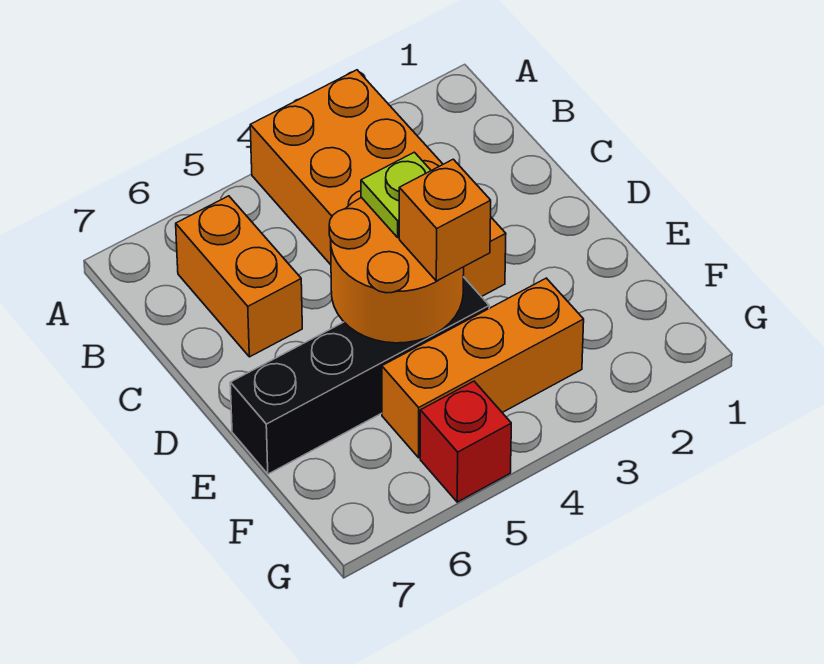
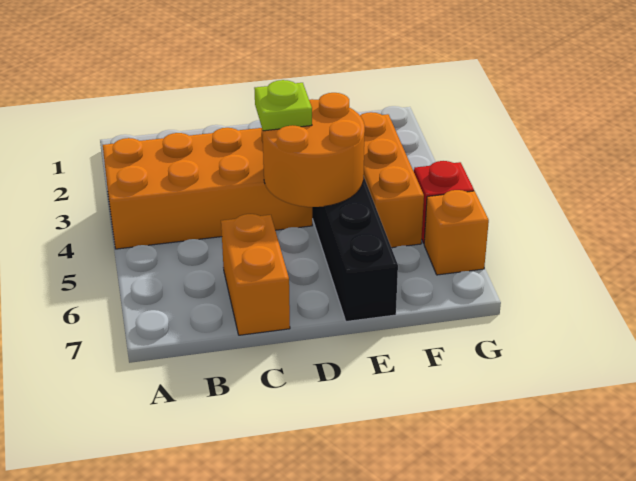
orange 1x2 brick [176,196,302,357] -> orange 1x2 brick turned to [221,214,290,335]
orange 1x1 brick [399,159,491,281] -> orange 1x1 brick moved to [424,190,489,275]

